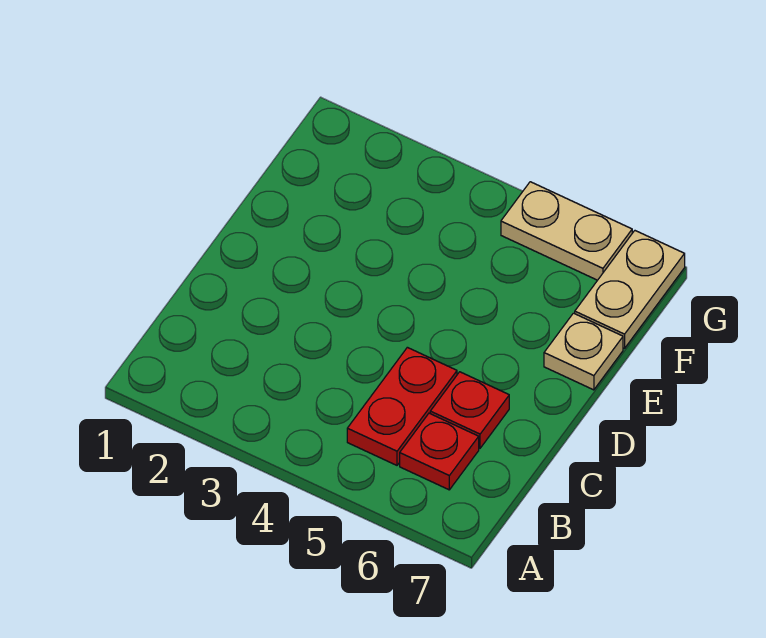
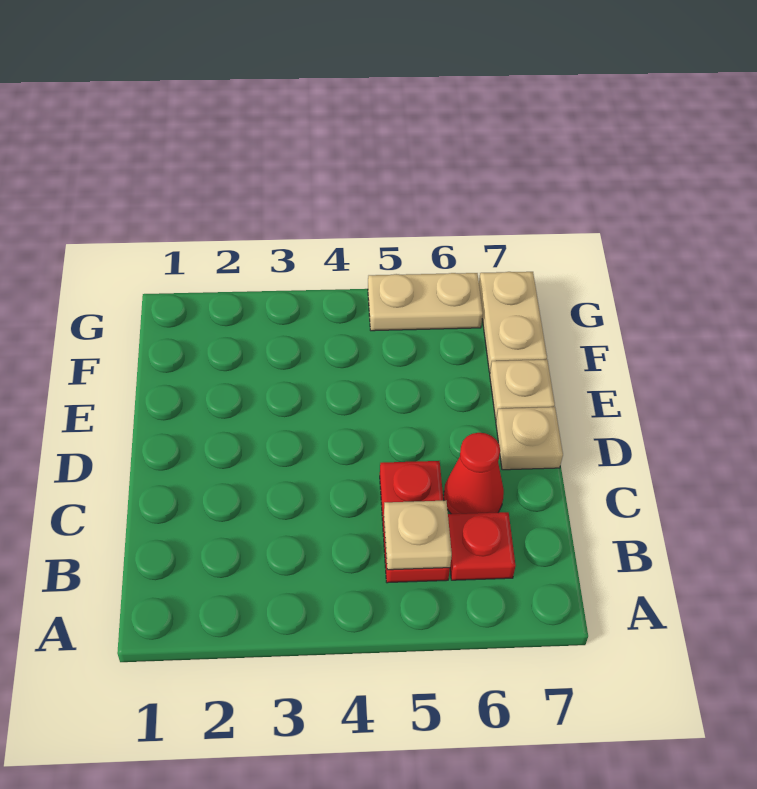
none -> tan 1x1 plate [384,500,452,570]
red 1x1 plate [430,372,509,448] -> red 1x1 cone [443,433,504,514]
none -> tan 1x1 plate [496,407,563,470]

